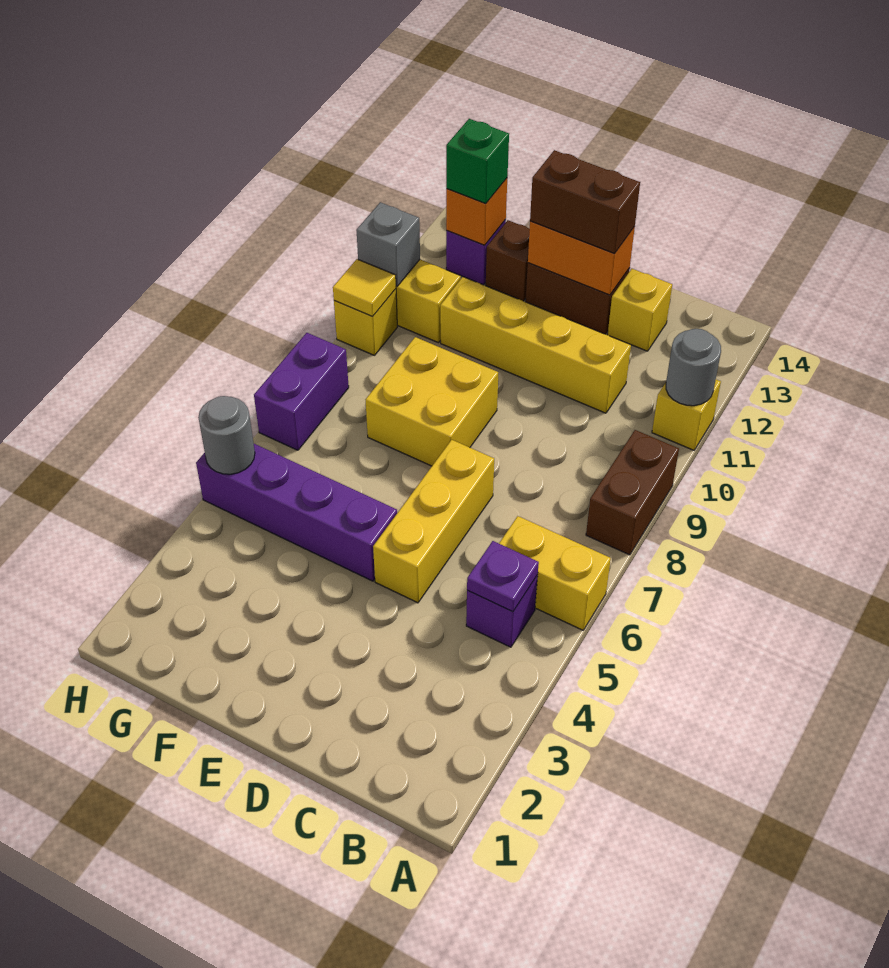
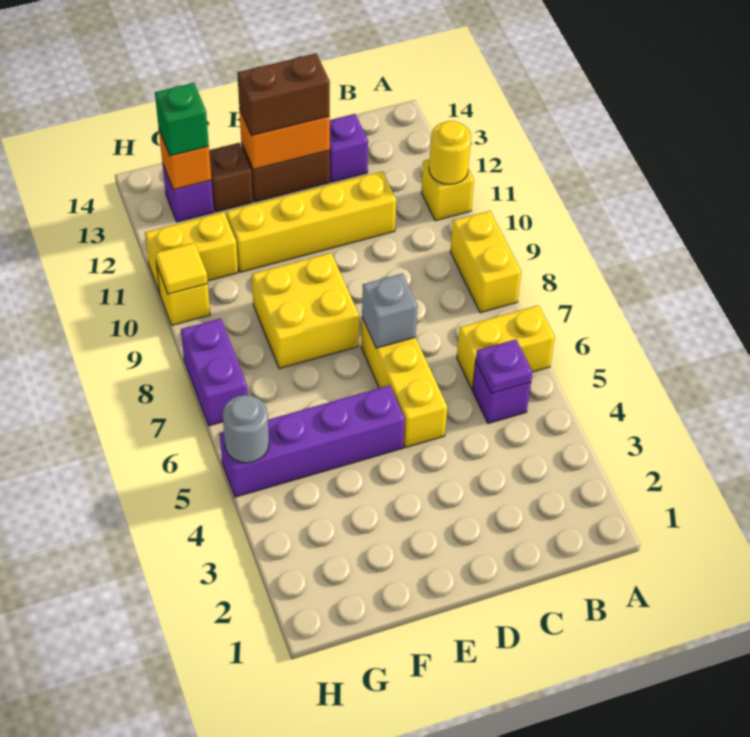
brown 1x2 brick [586,430,679,555] -> yellow 1x2 brick [450,211,521,313]
grey 1x1 round brick [666,329,721,406] -> yellow 1x1 round brick [429,121,471,184]
yellow 1x1 brick [608,269,672,351] -> purple 1x1 brick [329,114,368,182]
grey 1x1 brick [356,202,420,286] -> grey 1x1 brick moved to [362,273,418,348]

